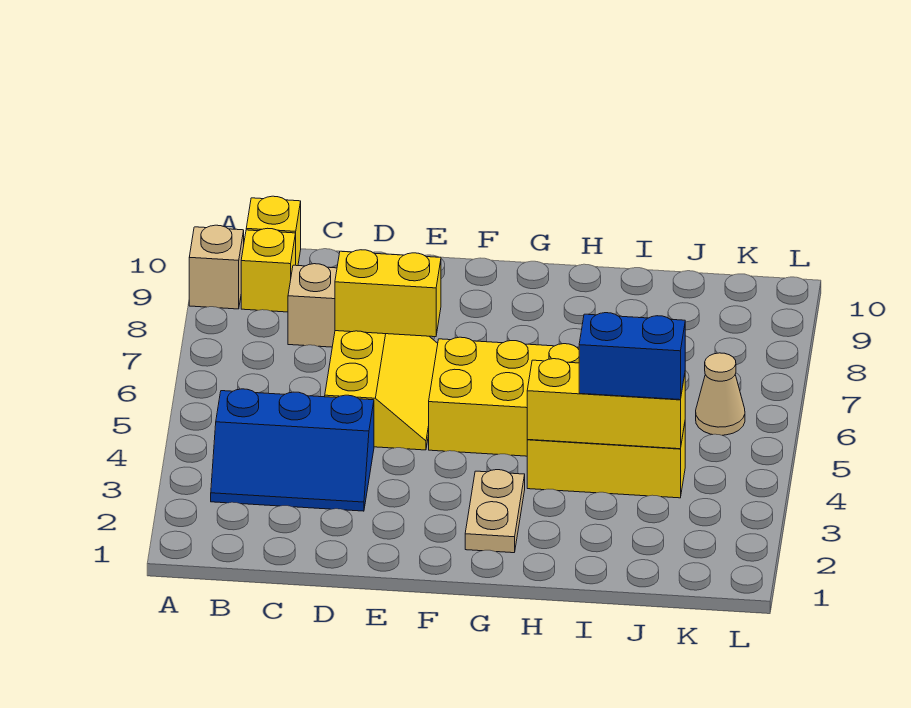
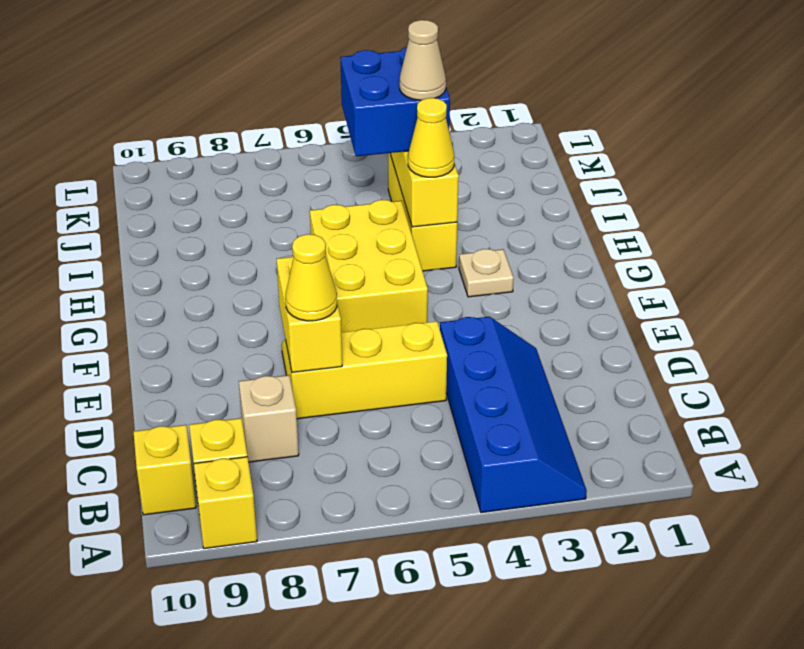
tan 1x1 brick [189,225,244,309] -> yellow 1x1 brick [194,457,257,549]
blue 2x3 slope [211,389,374,511] -> blue 2x4 slope [440,317,587,513]
none -> yellow 1x1 cone [285,234,337,321]
tan 1x2 plate [465,470,525,553] -> tan 1x1 plate [459,249,514,297]
none -> yellow 1x1 cone [408,98,454,177]
blue 1x2 brick [579,313,685,400] -> blue 2x2 brick [340,47,450,156]
tan 1x1 cone [696,353,745,435] -> tan 1x1 cone moved to [400,20,446,100]

